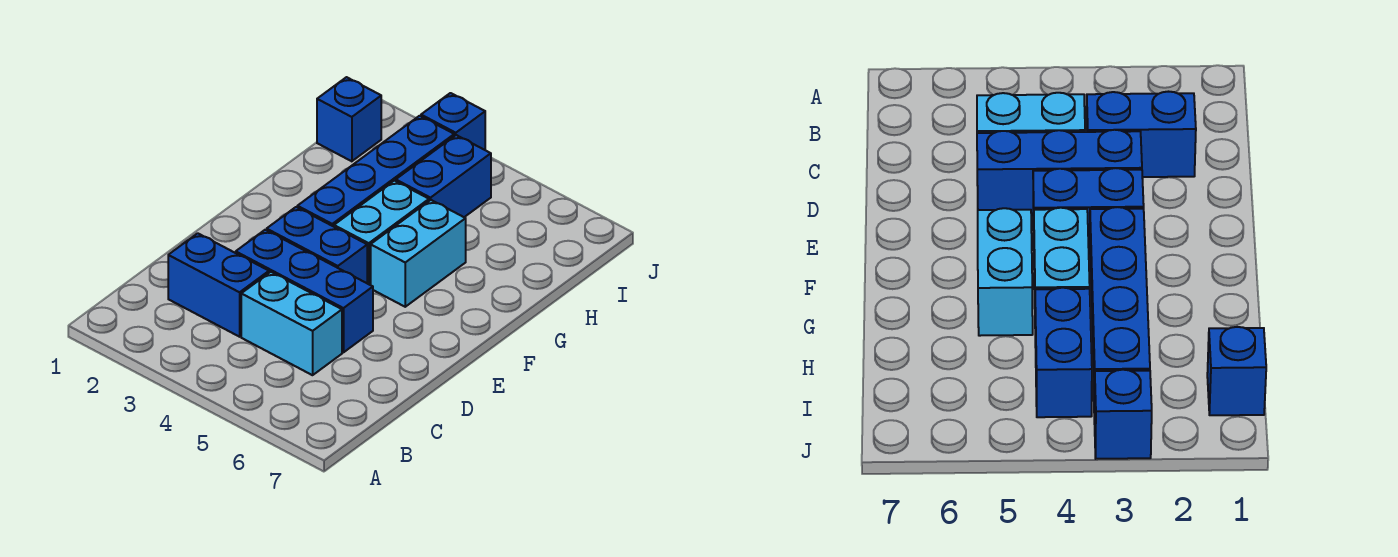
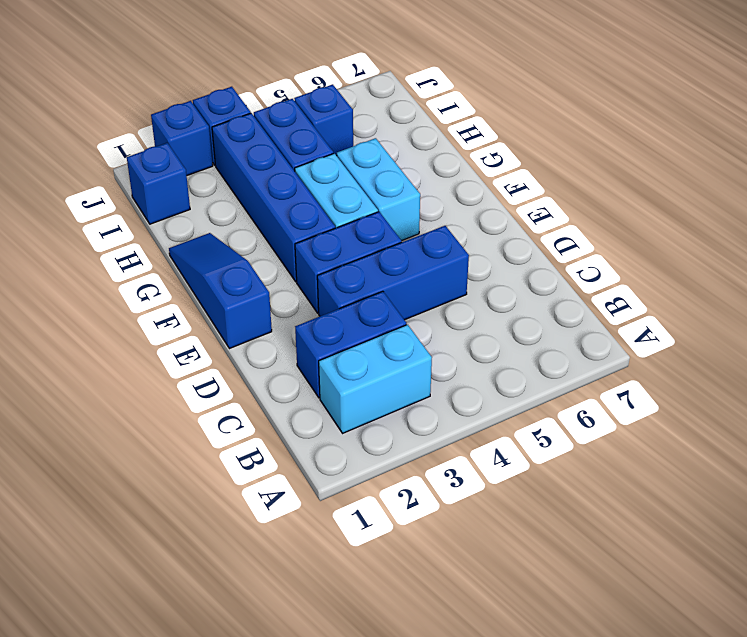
cyan 1x2 brick [241,272,342,375] -> cyan 1x2 brick moved to [319,325,432,433]
none -> blue 1x3 slope [169,233,272,349]
none -> blue 1x1 brick [294,84,353,156]
none -> blue 1x1 brick [151,101,213,175]

